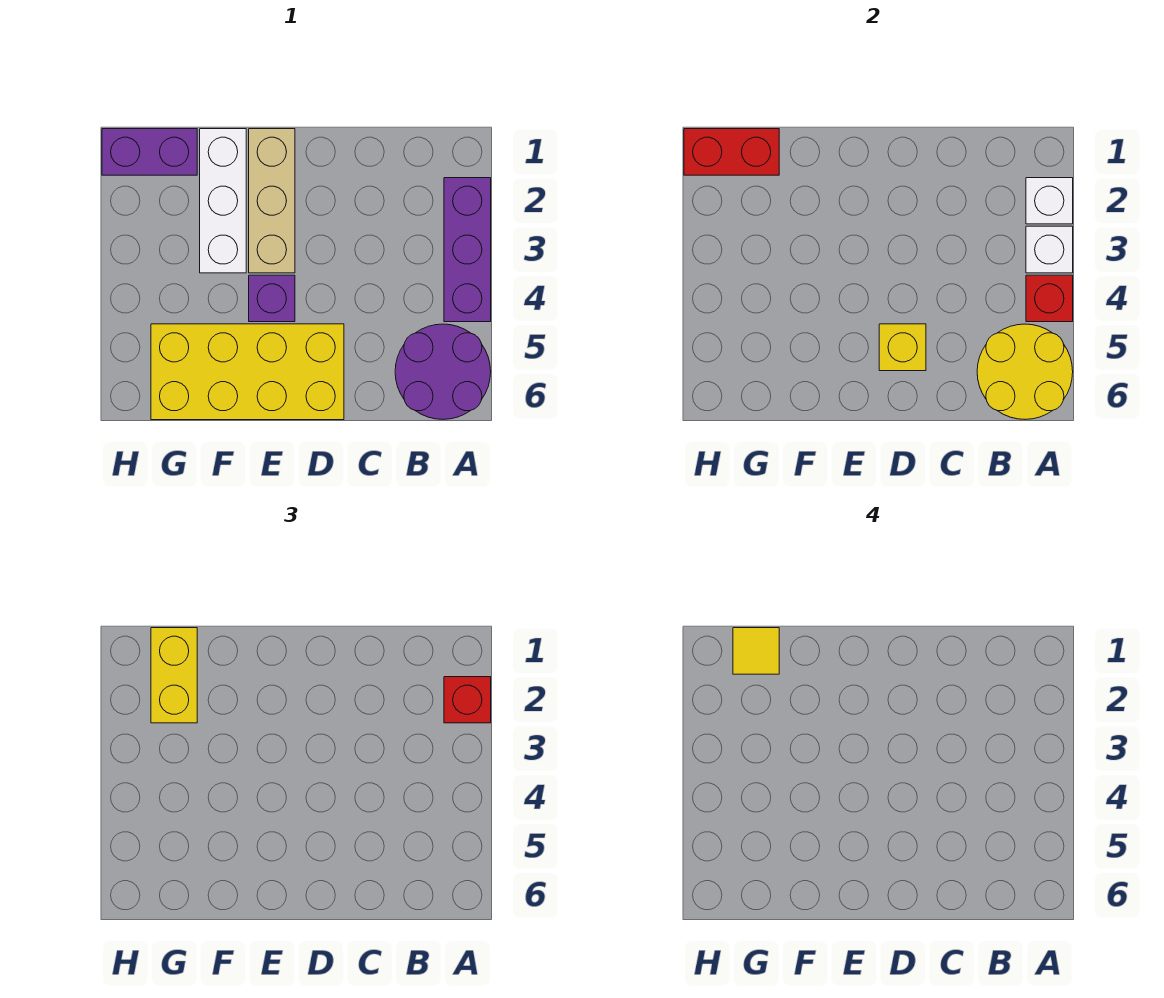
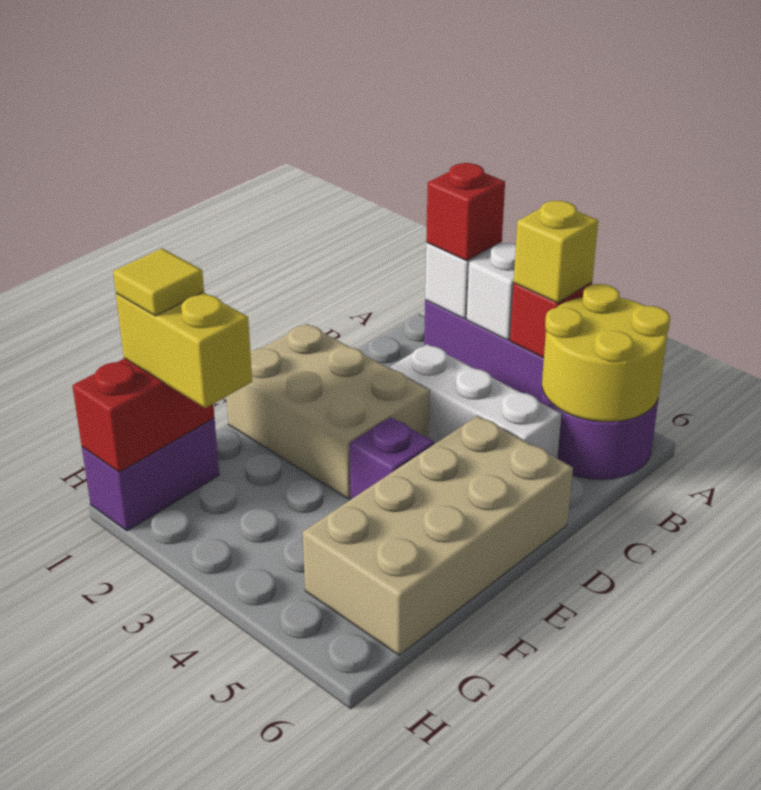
yellow 2x4 brick [151,324,344,420] -> tan 2x4 brick [303,416,573,655]
yellow 1x1 brick [879,324,926,371] -> yellow 1x1 brick moved to [514,201,598,303]
tan 1x3 brick [249,129,295,273] -> tan 2x3 brick [226,324,430,499]
white 1x3 brick [200,129,246,273] -> white 1x3 brick moved to [390,344,561,458]

